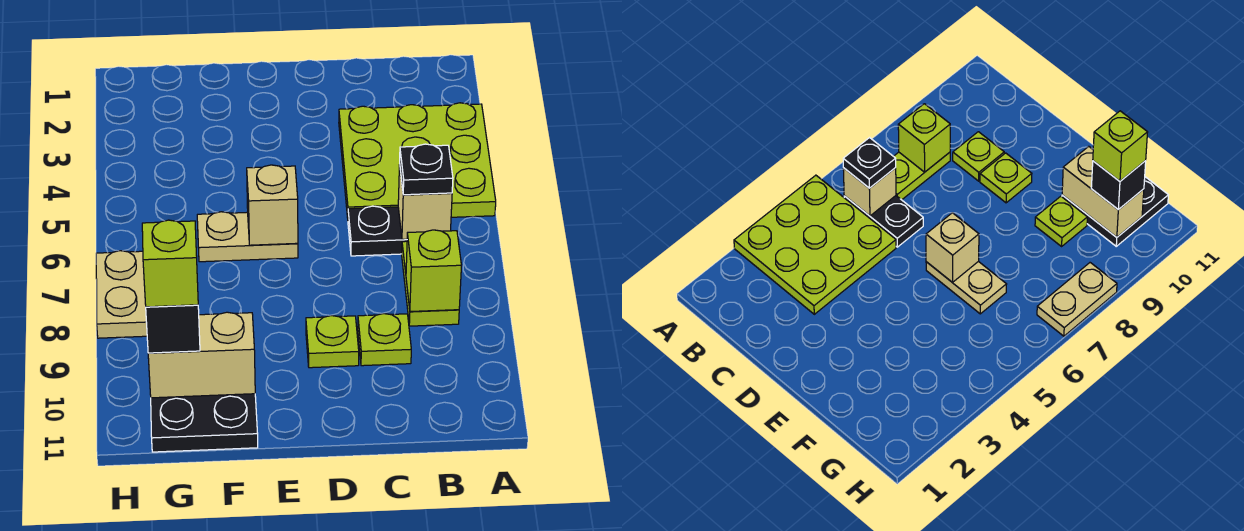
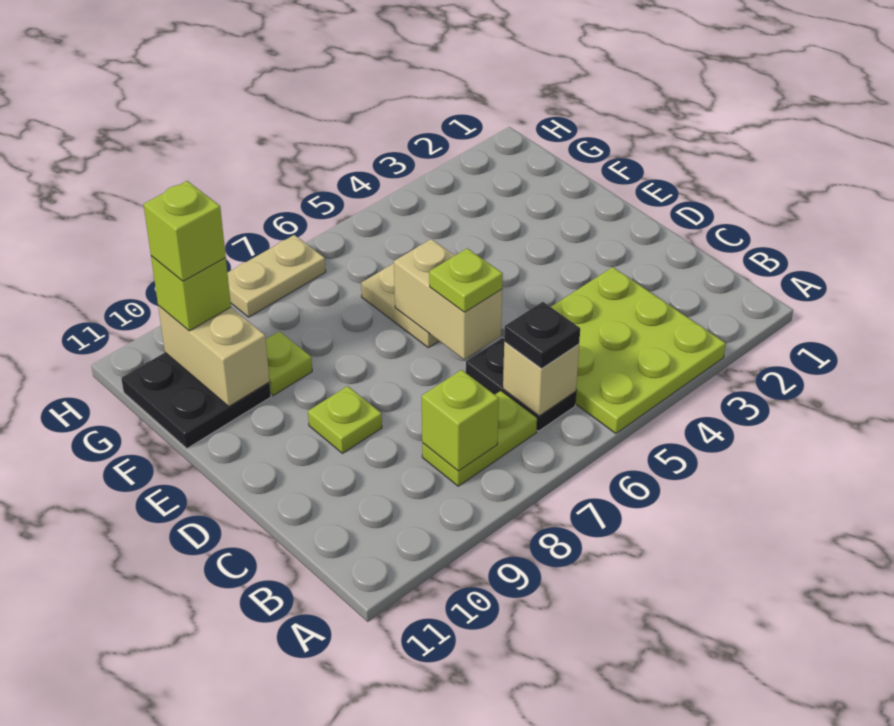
lime 1x1 plate [358,314,411,366] -> lime 1x1 plate moved to [429,248,503,312]
tan 1x1 brick [247,165,298,245] -> tan 1x2 brick [394,239,502,359]
black 1x1 brick [146,305,200,353] -> lime 1x1 brick [151,256,231,331]

